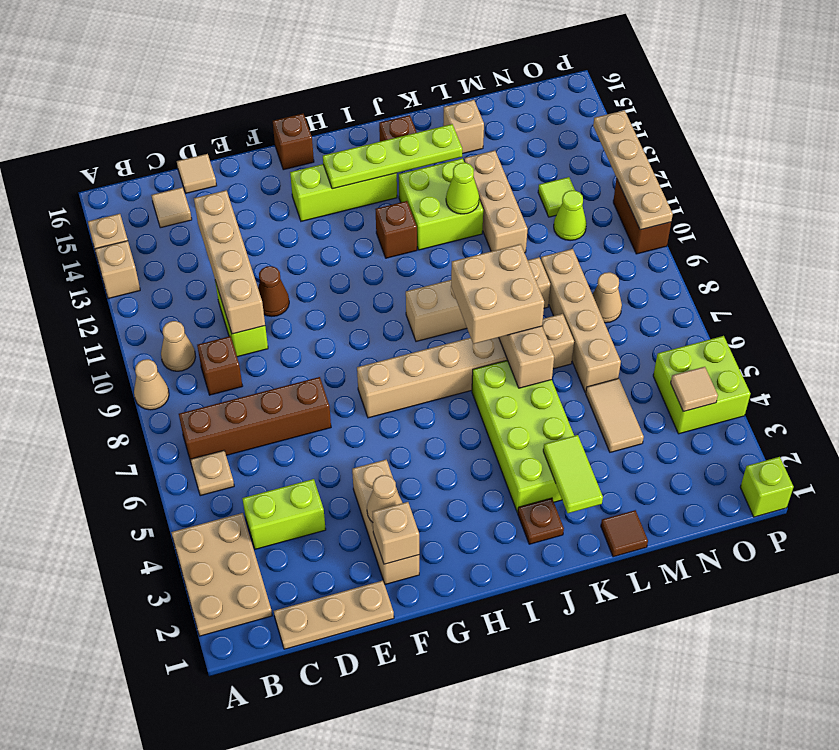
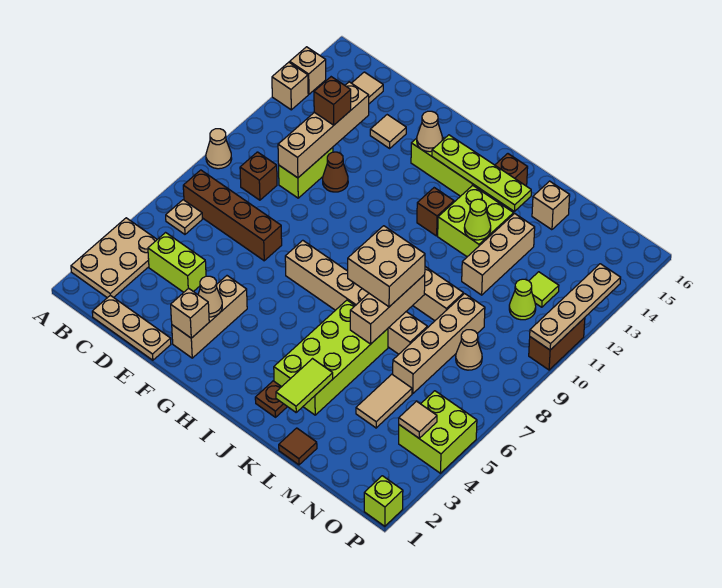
tan 1x1 cone [161,321,195,371] -> tan 1x1 cone moved to [417,111,442,152]
tan 1x1 tile [177,154,217,193] -> tan 1x1 tile moved to [370,115,406,148]
brown 1x1 brick [273,114,314,170] -> brown 1x1 brick moved to [314,77,351,125]

